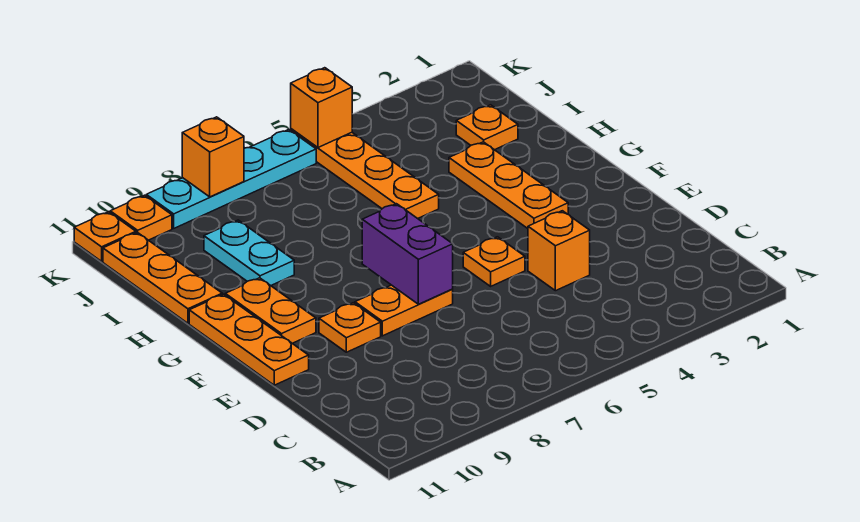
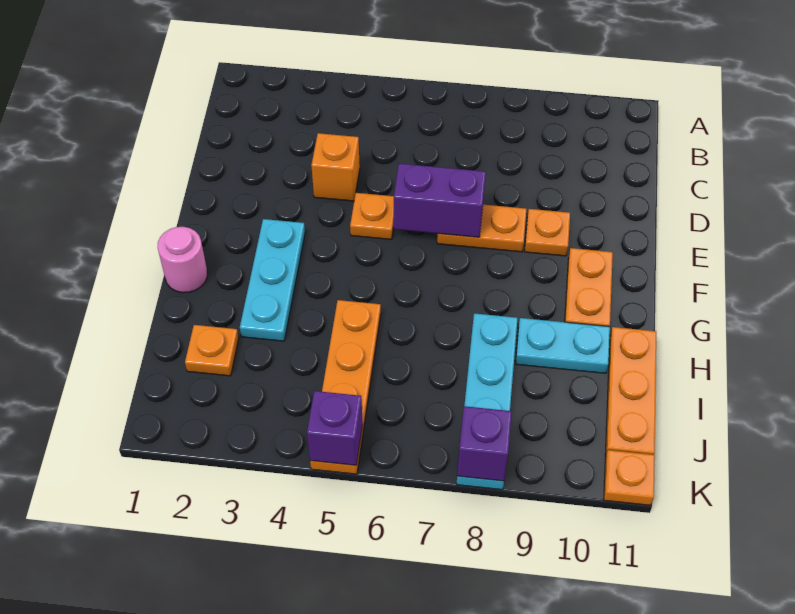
purple 1x2 brick [362,204,453,304] -> purple 1x2 brick turned to [394,164,486,237]
orange 1x3 plate [189,294,309,385] -> none
orange 1x3 plate [449,142,568,228] -> cyan 1x3 plate [240,219,305,341]
none -> pink 1x1 round brick [158,227,207,293]
cyan 1x2 plate [204,220,294,285] -> cyan 1x2 plate turned to [516,318,610,373]
orange 1x1 brick [291,68,352,147] -> purple 1x1 brick [307,391,363,465]
cyan 1x4 plate [146,129,316,228] -> cyan 1x4 plate turned to [457,313,518,490]
orange 1x1 brick [182,117,244,197] -> purple 1x1 brick [457,406,512,481]
orange 1x1 plate [110,195,172,240] -> none

